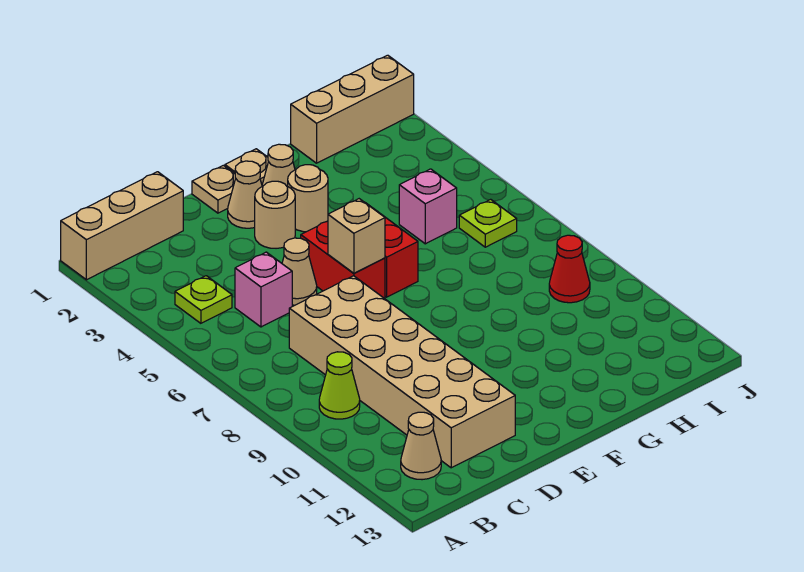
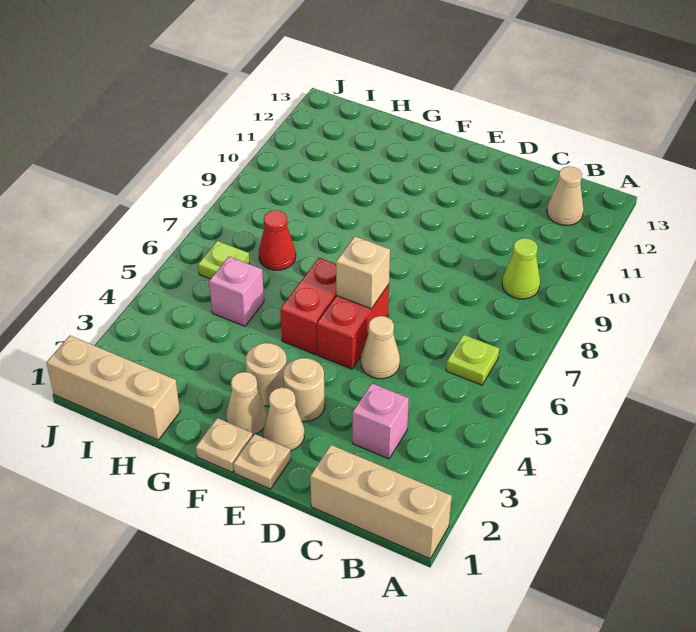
lime 1x1 plate [175,276,232,323] -> lime 1x1 plate moved to [446,335,499,385]
pink 1x1 brick [235,252,292,327] -> pink 1x1 brick moved to [352,383,409,459]
tan 2x6 brick [289,276,515,468] -> none
red 1x1 cone [549,235,590,303] -> red 1x1 cone moved to [259,210,296,270]

